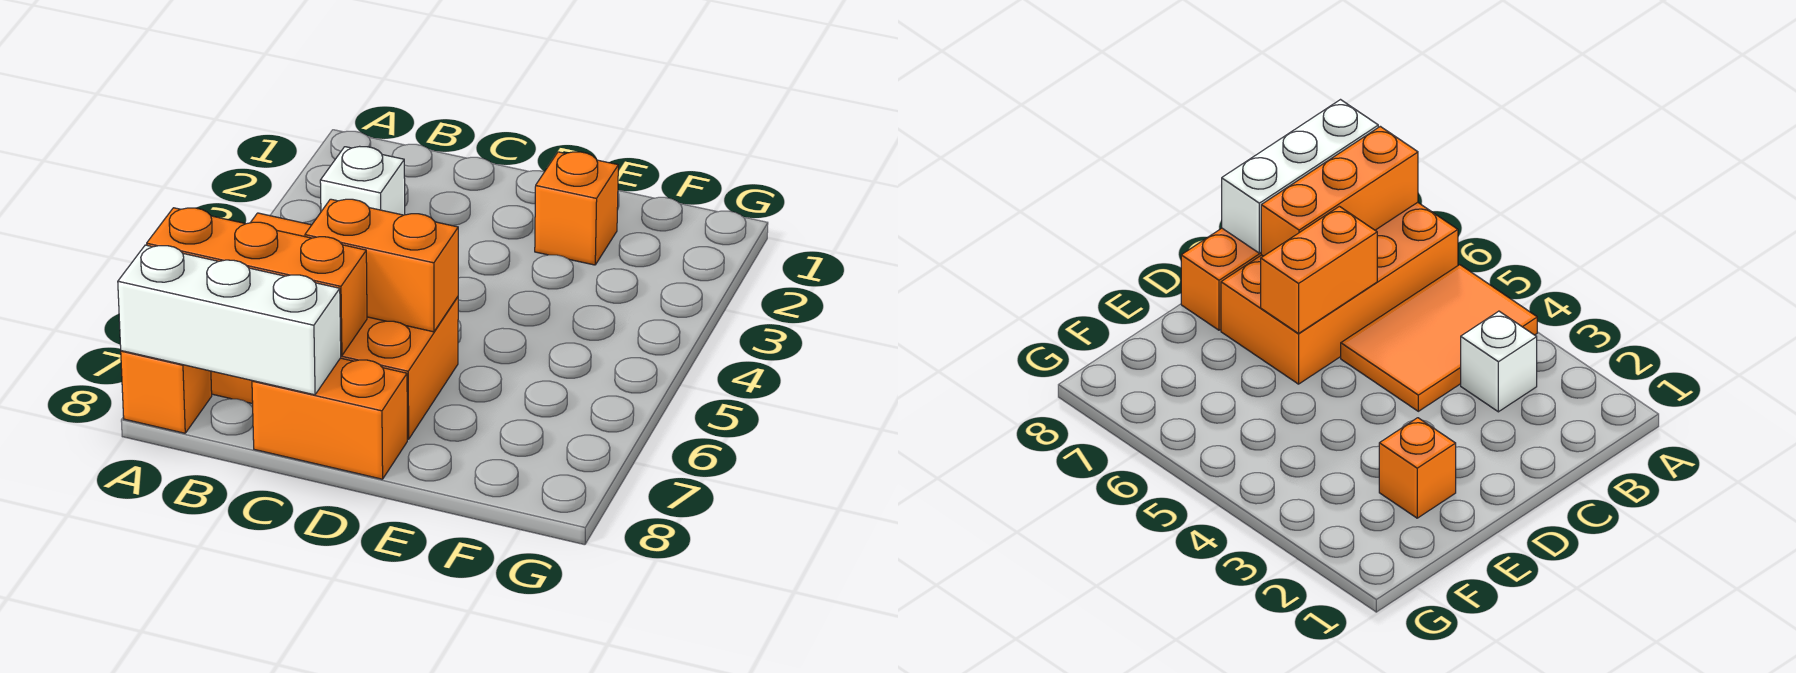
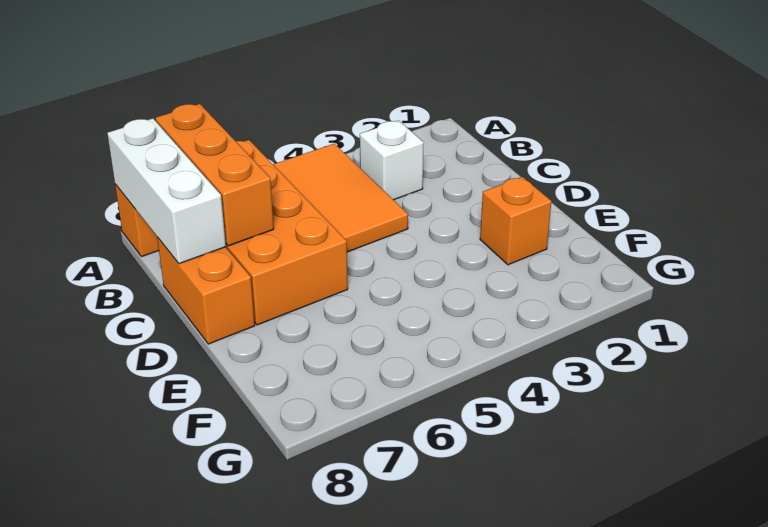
orange 1x2 brick [305,199,458,332] -> none

